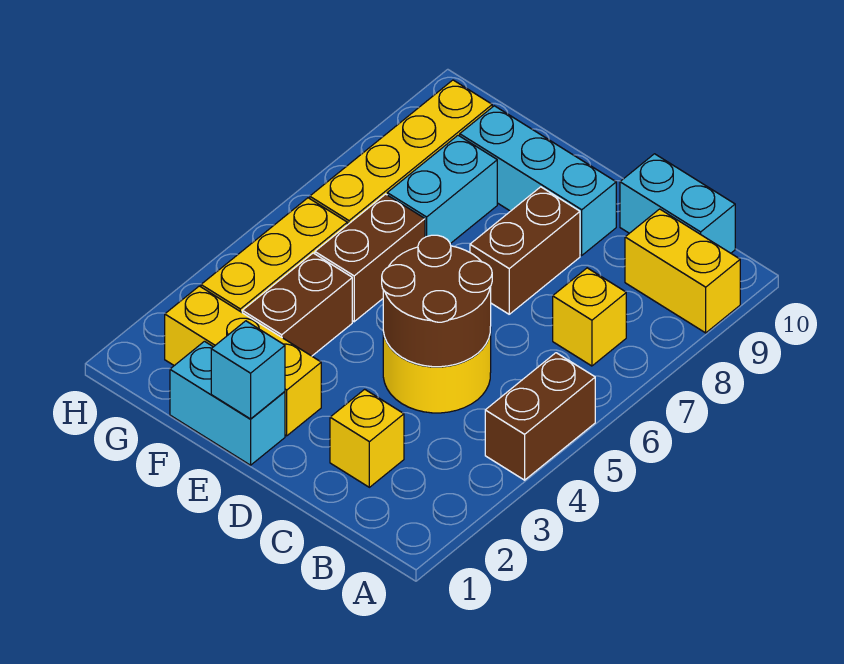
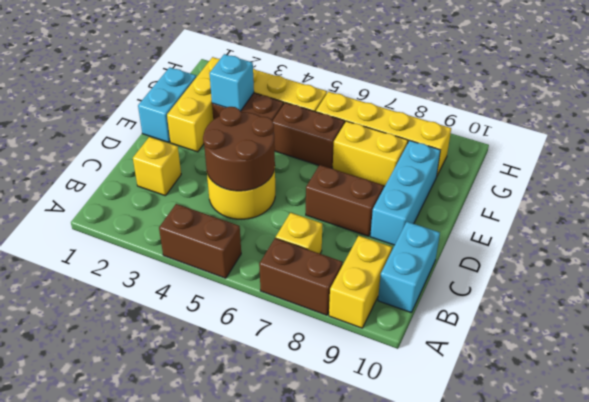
none -> brown 1x2 brick [259,238,343,315]
cyan 1x1 brick [211,321,285,419] -> cyan 1x1 brick moved to [209,54,254,111]
cyan 1x2 brick [387,135,497,244] -> yellow 1x2 brick [333,121,408,186]

